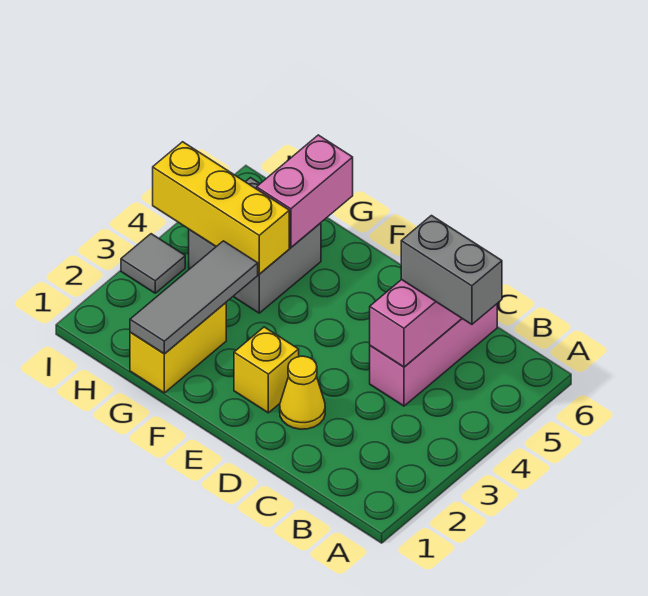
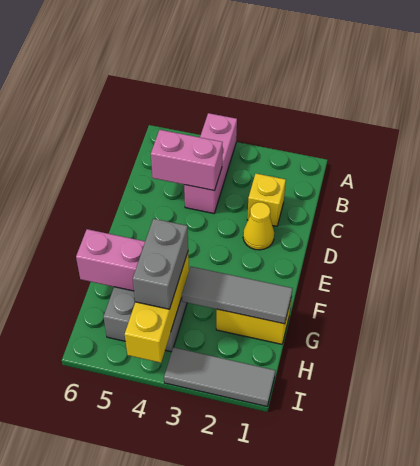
grey 1x2 brick [401,216,502,324] -> grey 1x2 brick moved to [133,219,188,309]
pink 1x3 brick [370,304,497,406] -> pink 1x3 brick turned to [184,113,237,213]
yellow 1x1 brick [234,327,299,413] -> yellow 1x1 brick moved to [247,174,286,226]
grey 1x1 tile [121,234,185,293] -> grey 1x3 tile [164,347,275,406]

